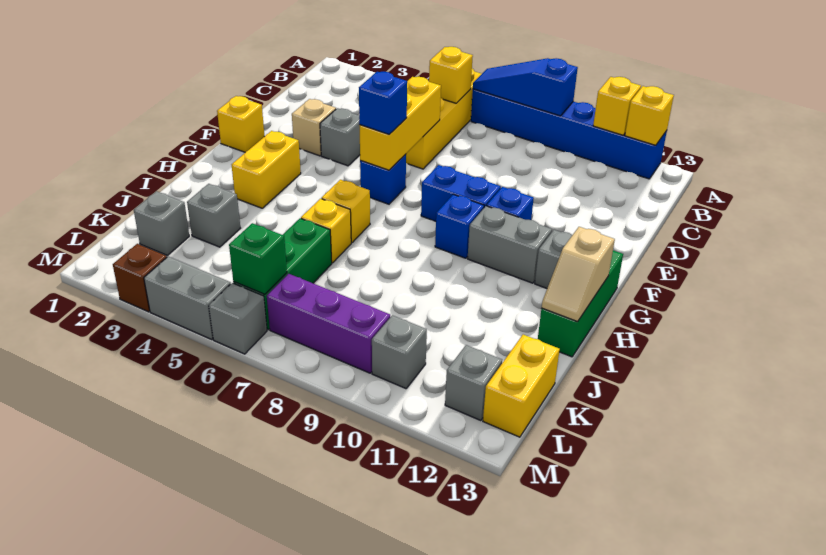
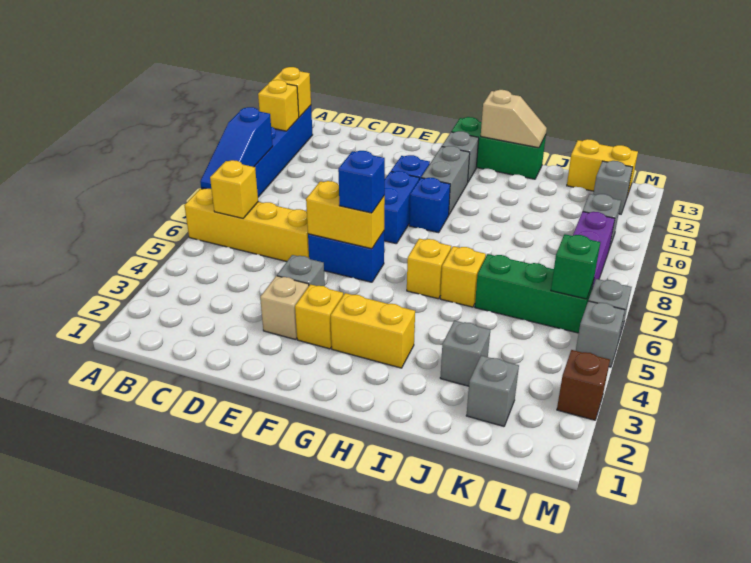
yellow 1x3 brick [360,77,441,170] -> yellow 1x2 brick [306,181,385,249]
yellow 1x1 brick [217,96,264,152] -> yellow 1x1 brick moved to [295,284,343,349]
blue 1x1 brick [360,154,406,204] -> blue 1x2 brick [308,232,384,282]
grey 1x2 brick [144,256,231,340] -> grey 1x1 brick [576,301,625,367]

